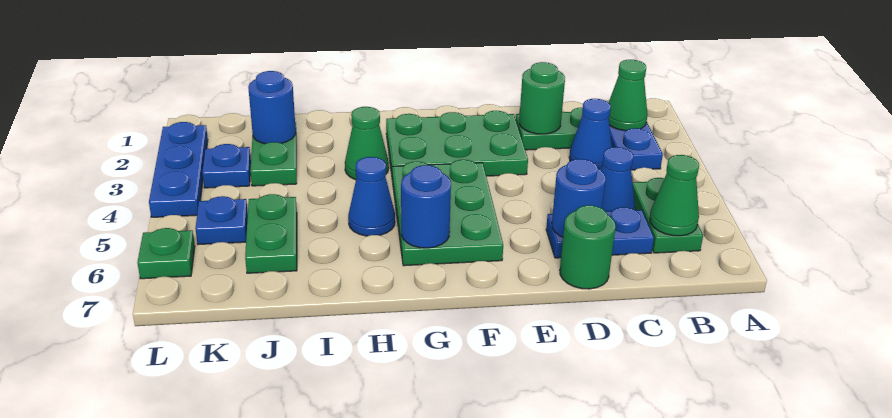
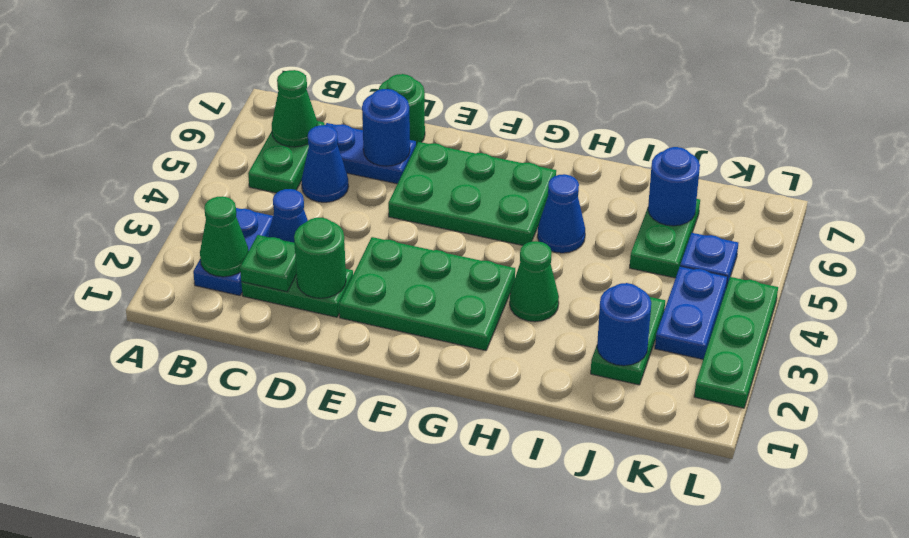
green 2x3 plate [392,160,503,266] -> green 2x3 plate turned to [388,142,556,245]
blue 1x1 round brick [401,165,451,248] -> blue 1x1 round brick moved to [648,147,700,226]
blue 1x1 plate [202,144,251,188] -> blue 1x2 plate [655,266,728,359]
blue 1x3 plate [149,122,208,217] -> green 1x3 plate [694,277,778,408]
green 1x1 plate [137,228,195,279] -> green 1x1 plate moved to [240,235,296,292]

